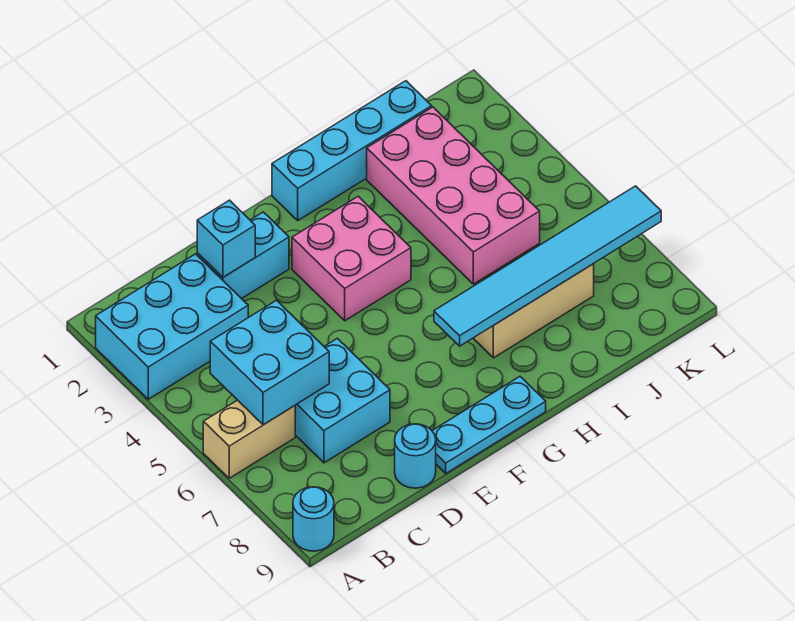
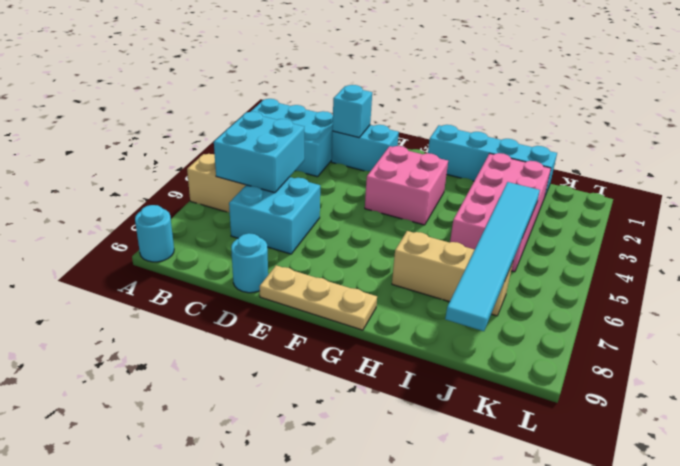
cyan 1x3 plate [432,377,546,473] -> tan 1x3 plate [259,265,377,330]
cyan 1x6 tile [434,186,661,346] -> cyan 1x6 tile turned to [445,182,540,331]

